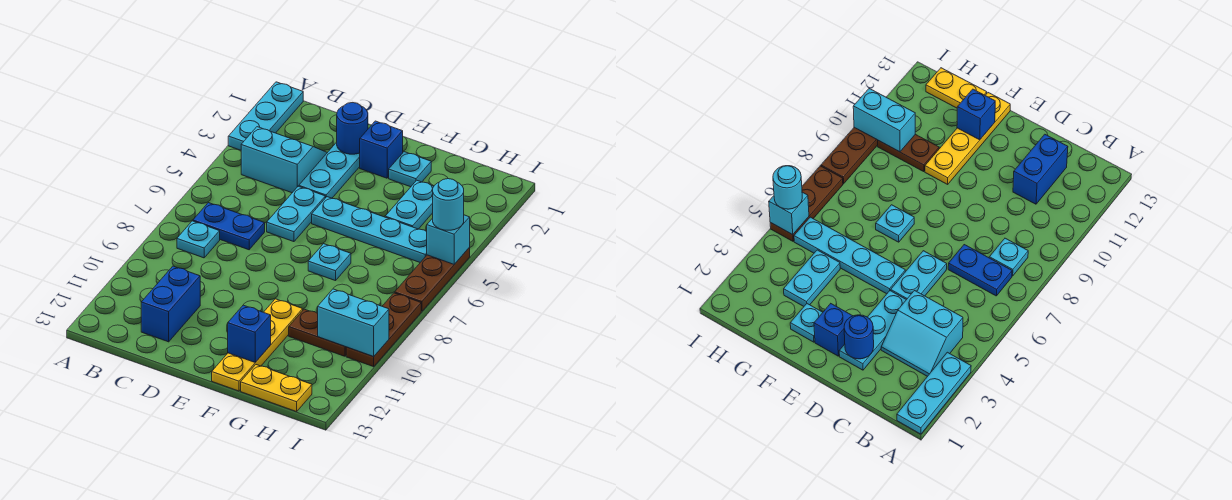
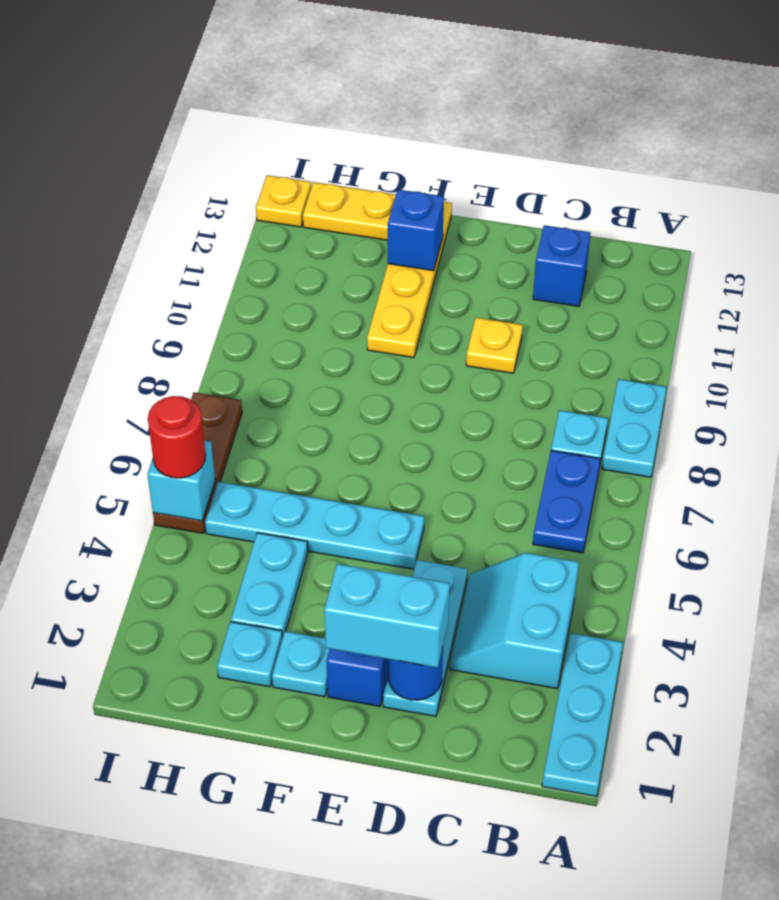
cyan 2x2 slope [241,127,327,193] -> cyan 2x2 slope turned to [450,553,579,689]
blue 1x2 plate [193,203,265,250] -> blue 1x2 plate turned to [533,451,600,553]
blue 1x2 brick [141,266,200,342] -> blue 1x1 brick [533,225,590,306]
cyan 1x2 plate [267,186,325,242] -> cyan 1x2 plate moved to [602,379,667,477]
none -> yellow 1x1 plate [466,318,523,373]
cyan 1x1 plate [308,244,351,281] -> cyan 1x1 plate moved to [217,622,282,687]
brown 1x2 plate [289,309,346,356] -> none
cyan 1x2 brick [318,289,389,357] -> cyan 1x2 brick moved to [324,564,450,668]
cyan 1x1 round brick [433,179,464,230] -> red 1x1 round brick [148,396,205,478]
brown 1x3 plate [346,293,421,367] -> none
none -> yellow 1x1 plate [256,175,311,227]

